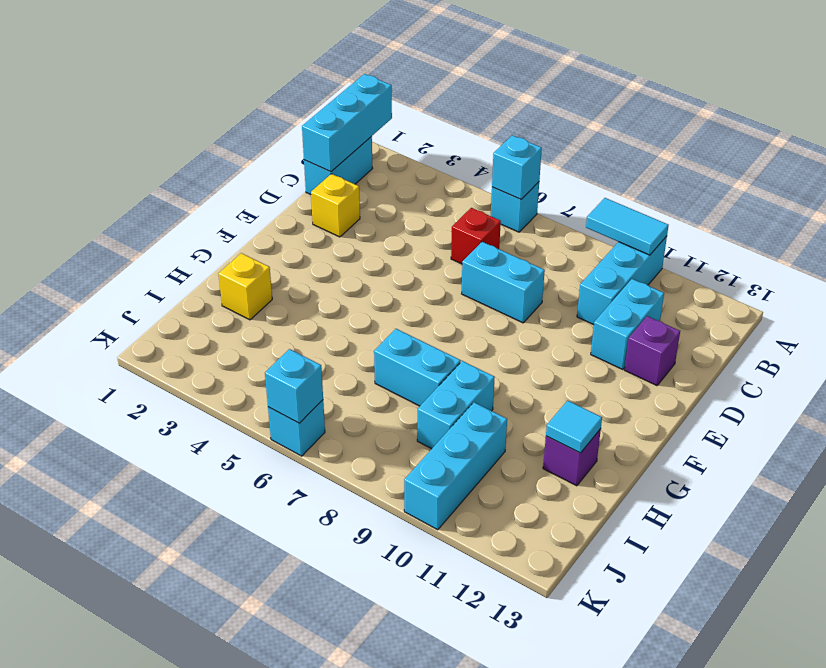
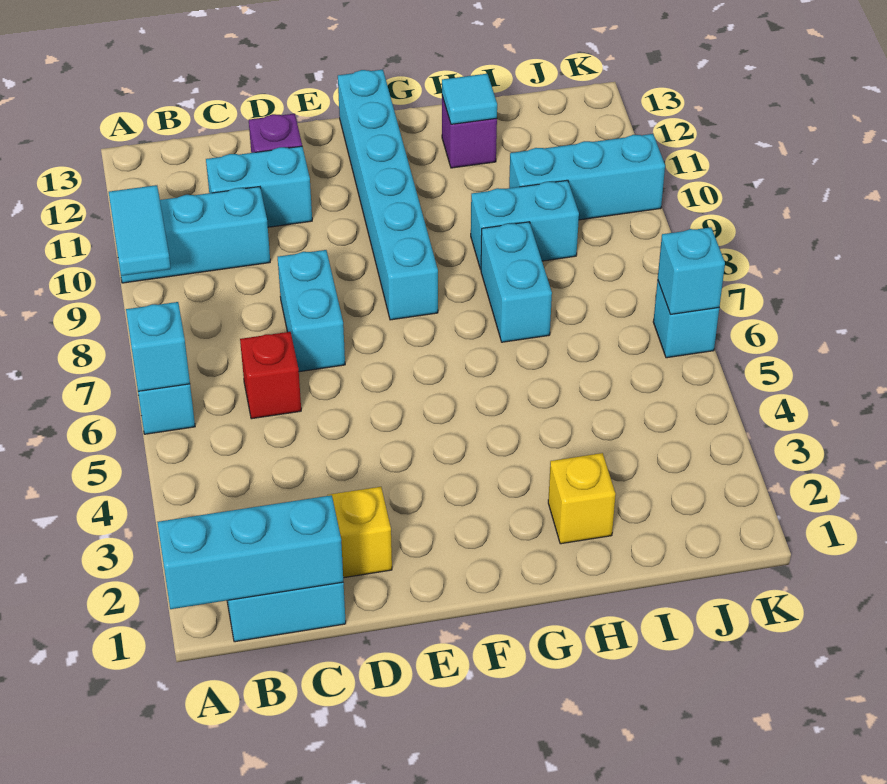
none -> cyan 1x6 brick [338,70,438,320]

